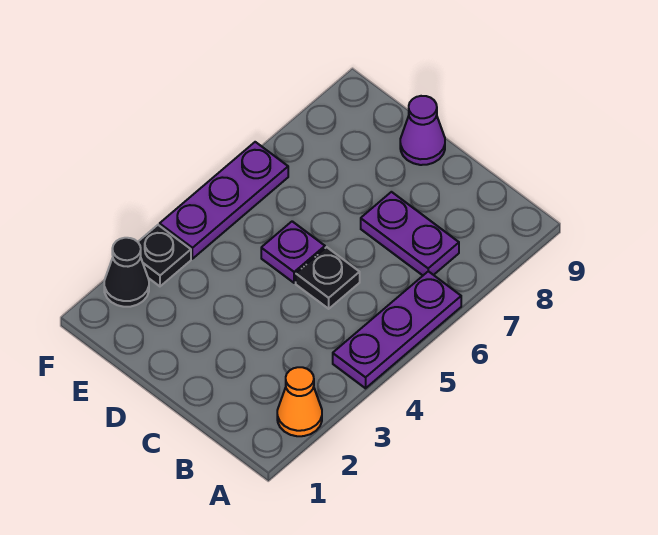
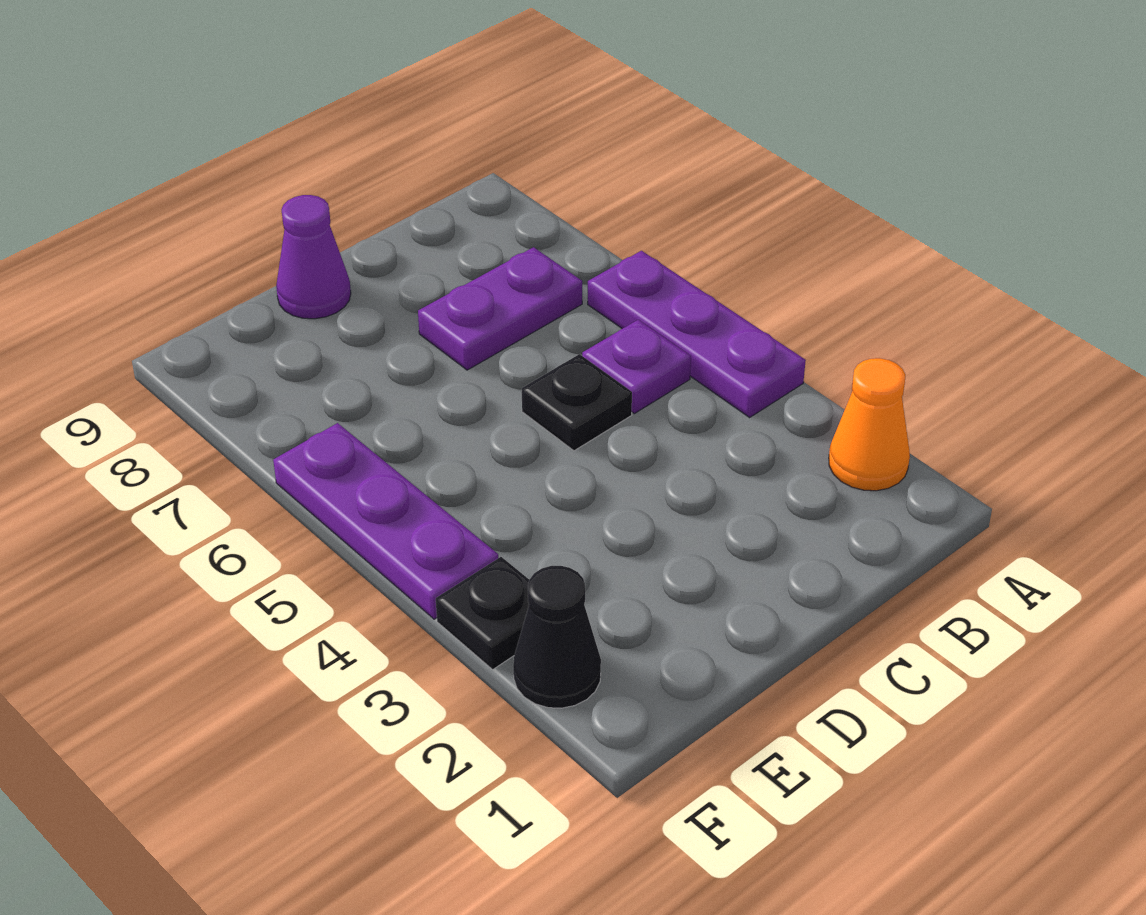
purple 1x1 plate [261,221,325,283] -> purple 1x1 plate moved to [582,320,691,414]

